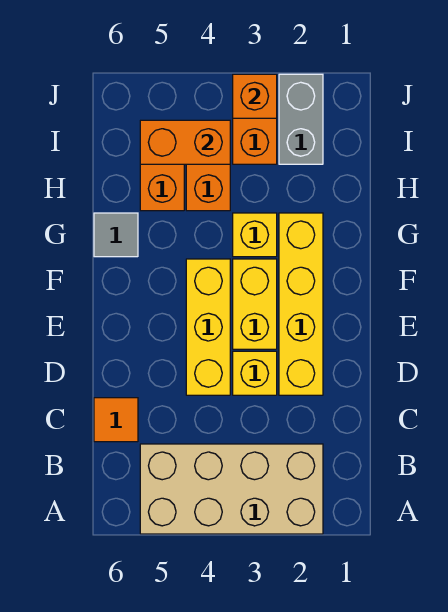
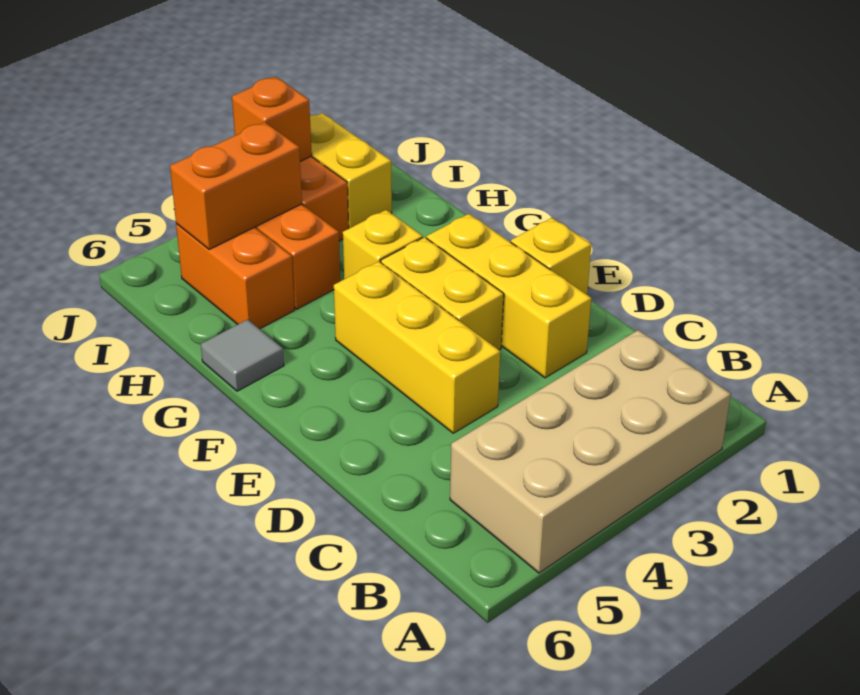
orange 1x1 tile [94,398,138,442] -> none
yellow 1x4 brick [279,213,323,395] -> yellow 1x3 brick [427,214,591,378]
yellow 1x1 brick [233,351,277,395] -> yellow 1x1 brick moved to [511,218,591,294]
grey 1x2 brick [279,74,323,164] -> yellow 1x2 brick [310,113,392,228]

